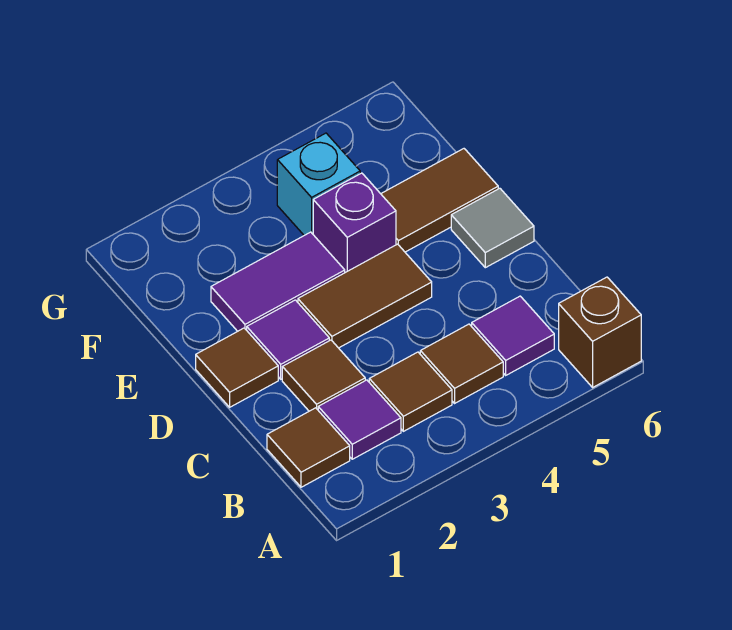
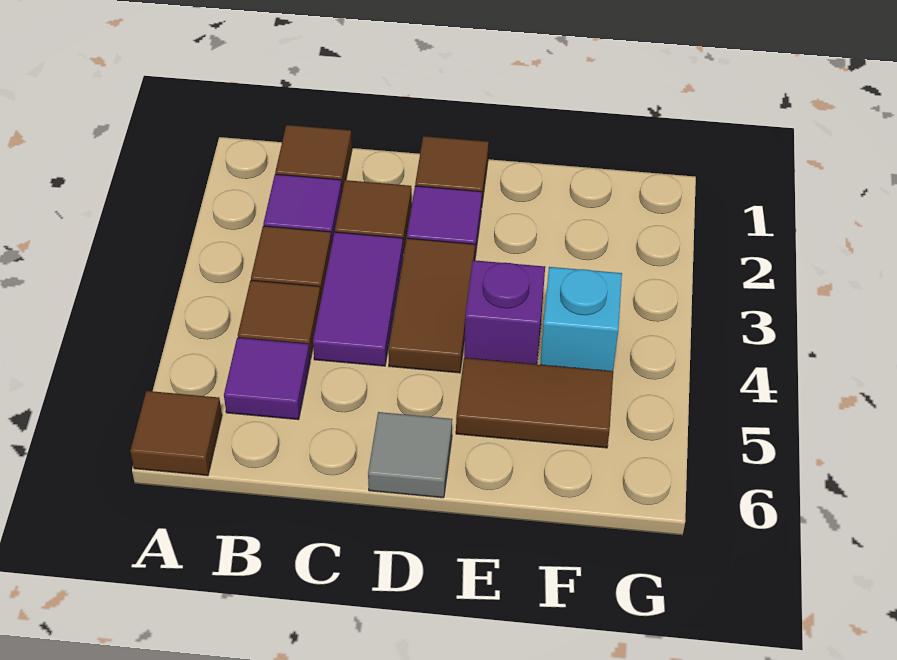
brown 1x1 brick [559,277,641,387] -> brown 1x1 tile [130,391,222,476]
purple 1x2 tile [211,232,345,331] -> purple 1x2 tile moved to [313,232,403,366]
brown 1x2 tile [381,149,498,252] -> brown 1x2 tile turned to [456,358,613,448]

